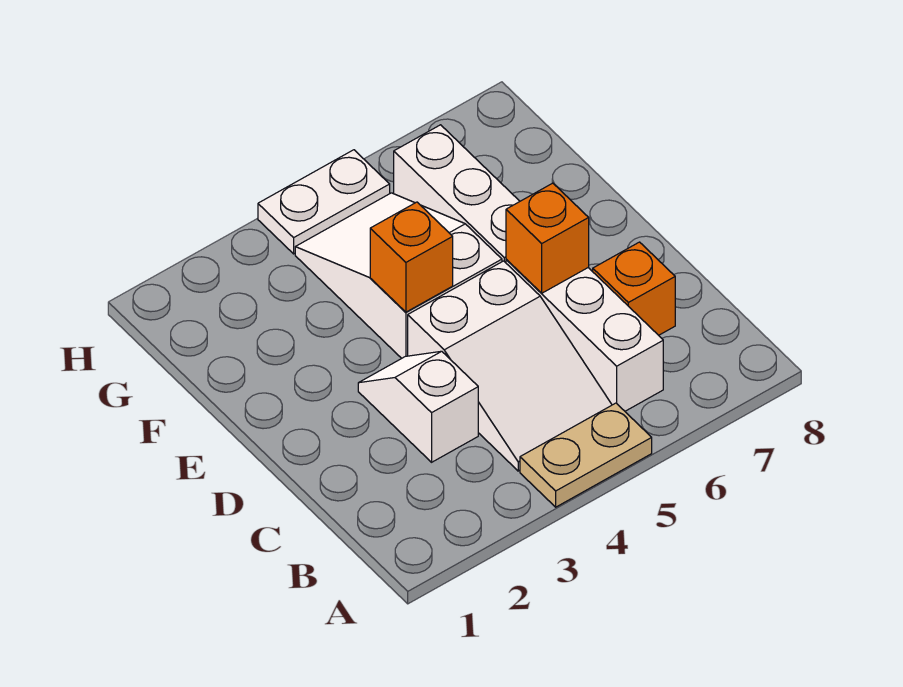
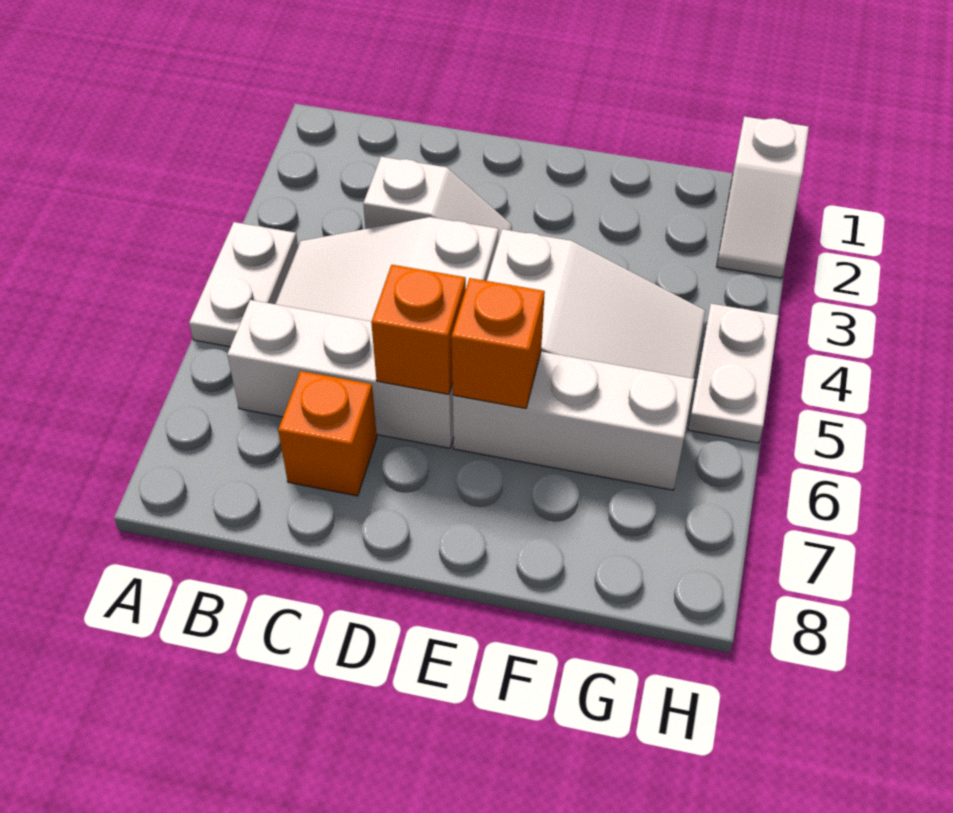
tan 1x2 plate [520,403,652,507] -> white 1x2 plate [189,222,298,347]
orange 1x1 brick [370,202,453,312] -> orange 1x1 brick moved to [452,278,545,409]
none -> white 1x2 slope [717,117,809,278]

